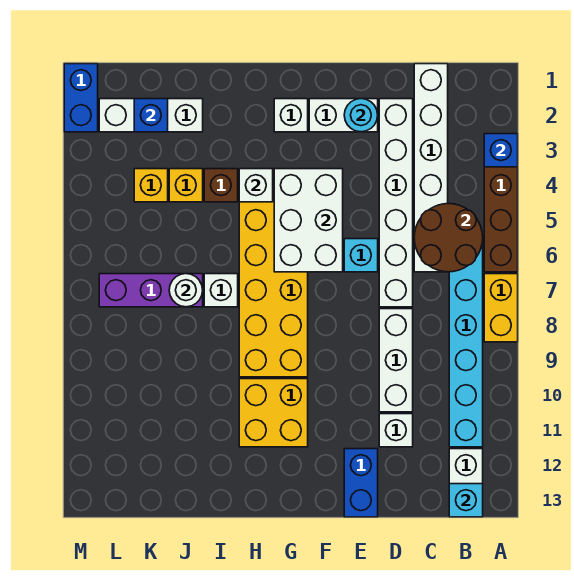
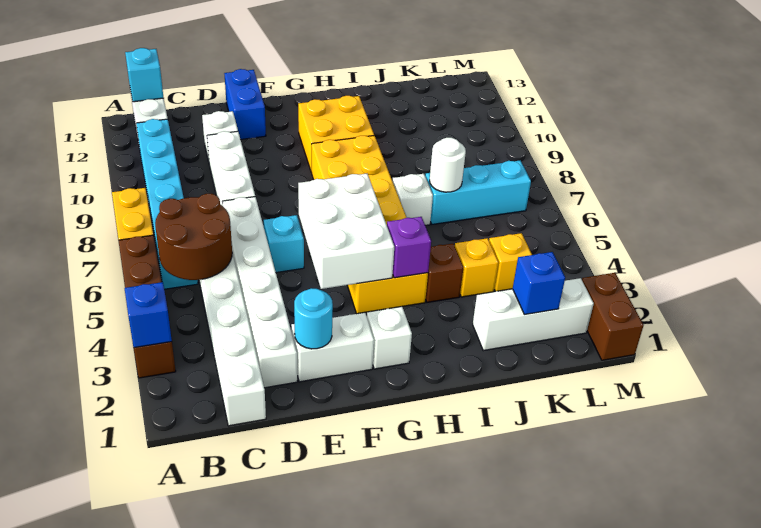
white 1x1 brick [239,169,273,202] -> purple 1x1 brick [387,217,431,278]
purple 1x3 brick [99,274,203,307] -> cyan 1x3 brick [425,161,531,224]
blue 1x2 brick [64,64,98,132] -> brown 1x2 brick [582,273,644,360]

